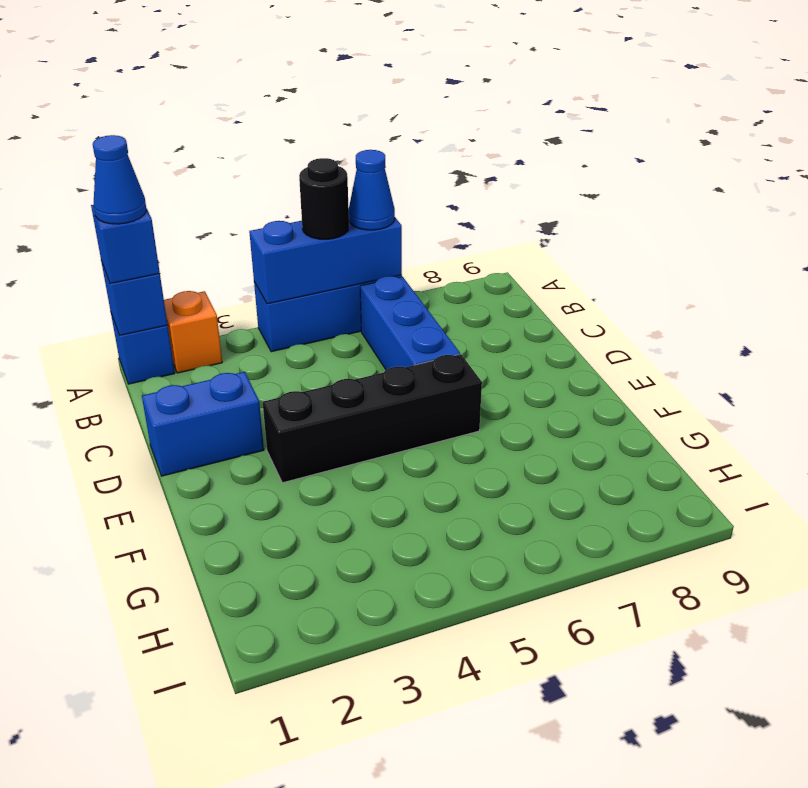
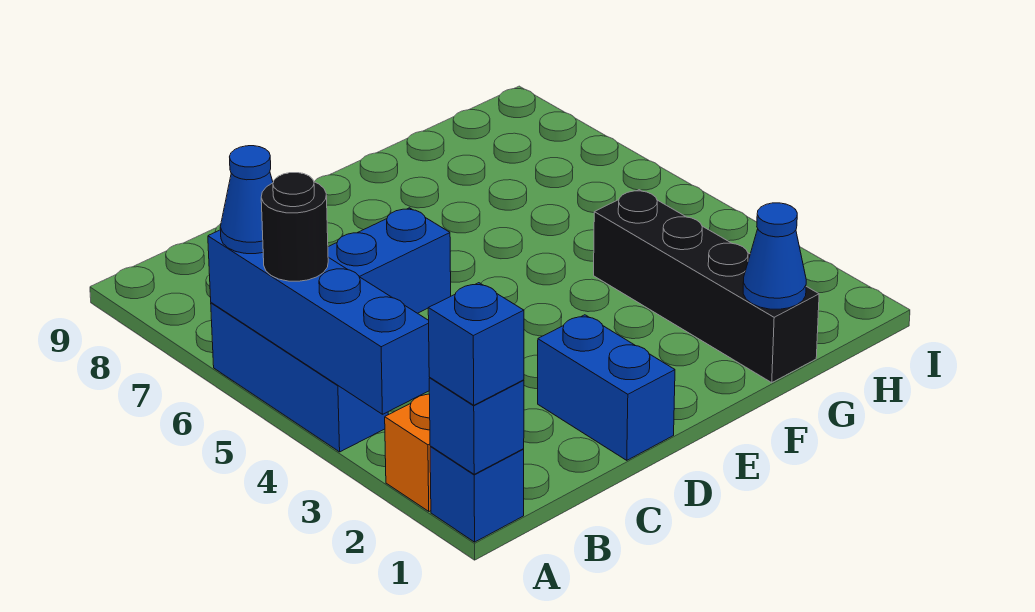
blue 1x1 cone [93,135,147,224] -> blue 1x1 cone moved to [743,203,806,309]
blue 1x3 brick [249,218,402,304] -> blue 1x4 brick [208,230,430,414]
black 1x4 brick [263,354,482,483] -> black 1x4 brick moved to [594,190,819,383]

